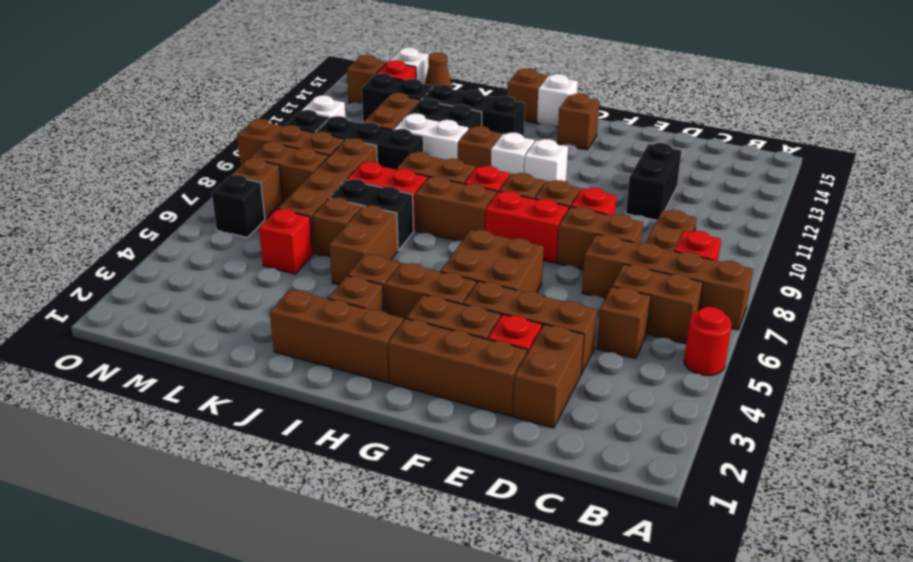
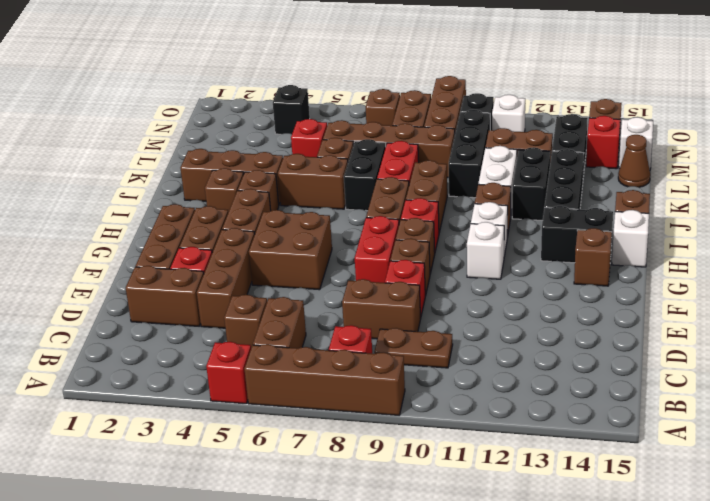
red 1x1 round brick [684,307,732,375] -> red 1x1 brick [206,342,251,404]
brown 1x4 brick [582,234,753,330] -> brown 1x4 brick turned to [245,344,405,415]
brown 1x2 brick [557,206,643,270] -> brown 1x2 brick turned to [342,279,421,339]
black 1x2 brick [626,143,682,220] -> black 1x2 brick moved to [541,206,613,263]
brown 1x3 brick [270,289,404,383] -> brown 1x3 brick turned to [181,149,283,205]
black 1x1 brick [212,175,265,238] -> black 1x1 brick moved to [273,85,310,134]

